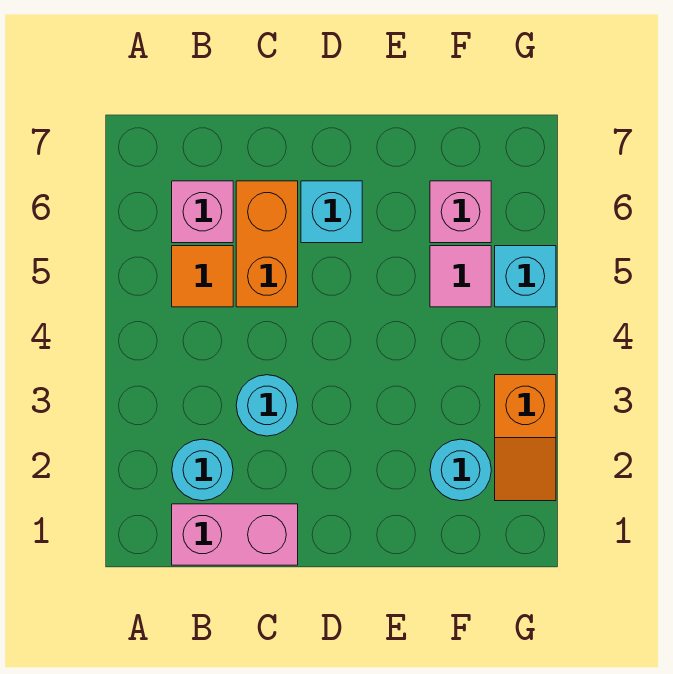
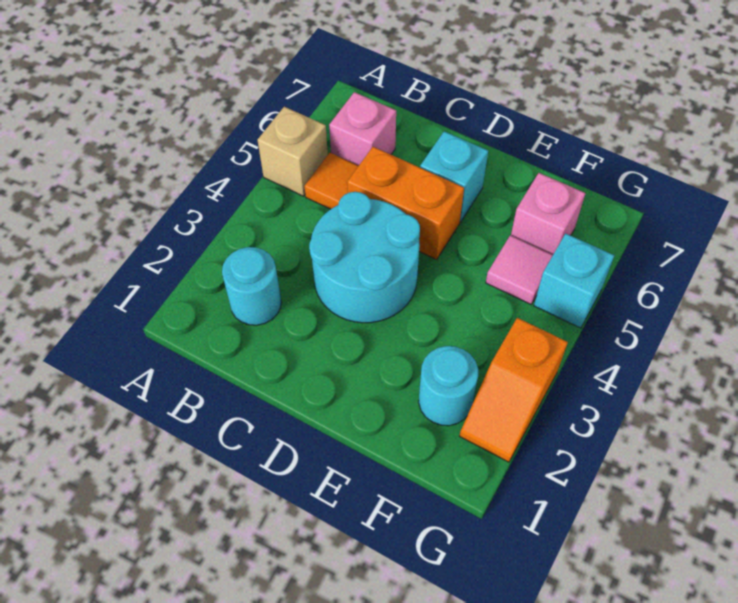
none -> tan 1x1 brick [258,107,328,196]
pink 1x2 brick [172,504,298,565] -> none
cyan 1x1 round brick [236,375,298,436] -> cyan 2x2 round brick [309,192,420,323]
orange 1x2 brick [236,181,298,307] -> orange 1x2 brick turned to [347,147,464,260]

